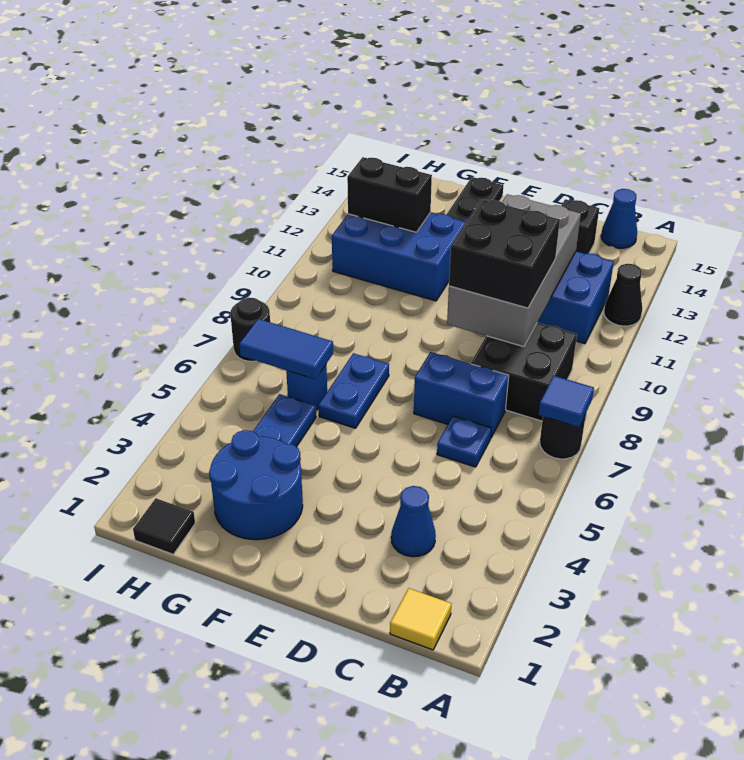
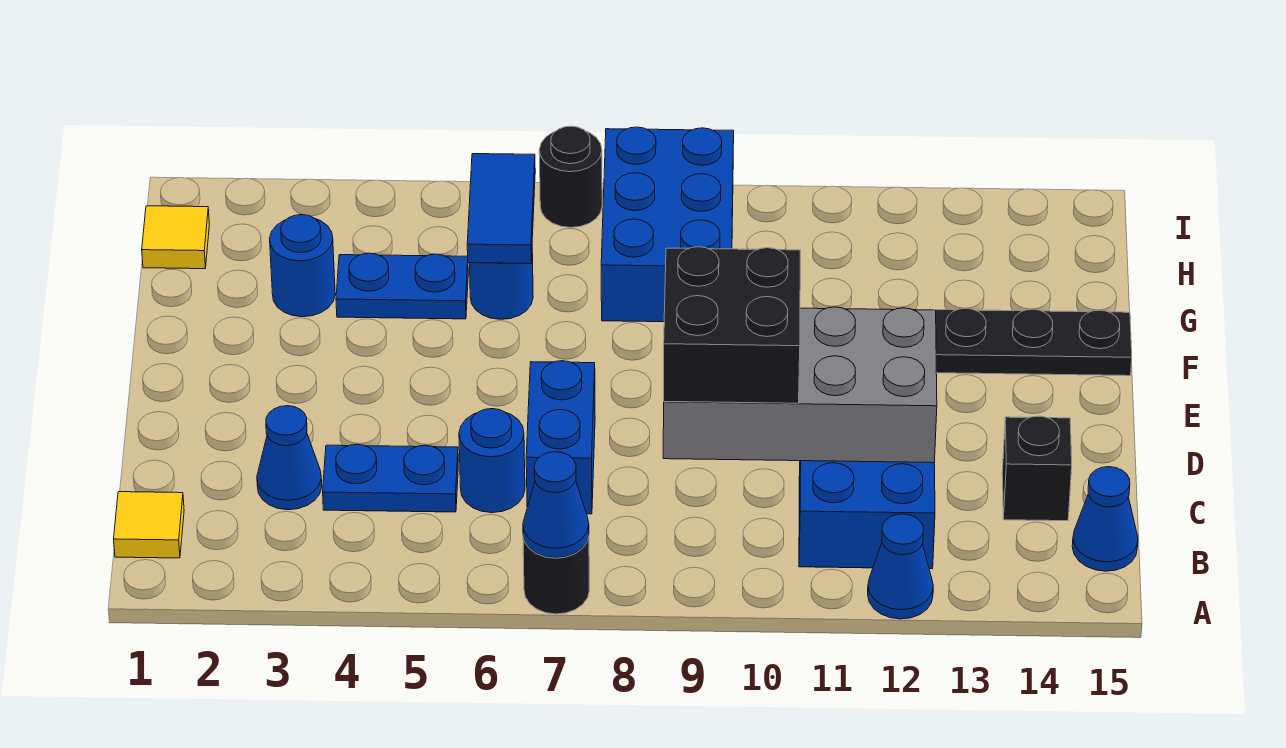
blue 1x1 tile [538,376,594,427] -> blue 1x1 cone [523,452,589,558]
black 1x1 cone [604,264,642,326] -> blue 1x1 cone [868,514,933,619]
black 2x2 brick [471,323,577,421] -> none
blue 1x1 plate [437,416,491,467] -> blue 1x1 round brick [459,409,525,513]
blue 2x2 round brick [209,430,303,540] -> blue 1x1 round brick [270,215,335,317]
blue 1x2 plate [318,353,389,428] -> blue 1x2 plate moved to [323,444,458,512]
blue 2x3 brick [332,212,466,301] -> blue 2x3 brick moved to [601,127,734,322]
black 1x2 brick [347,157,432,232] -> none
black 1x1 tile [133,498,195,554] -> yellow 1x1 tile [142,206,209,269]

